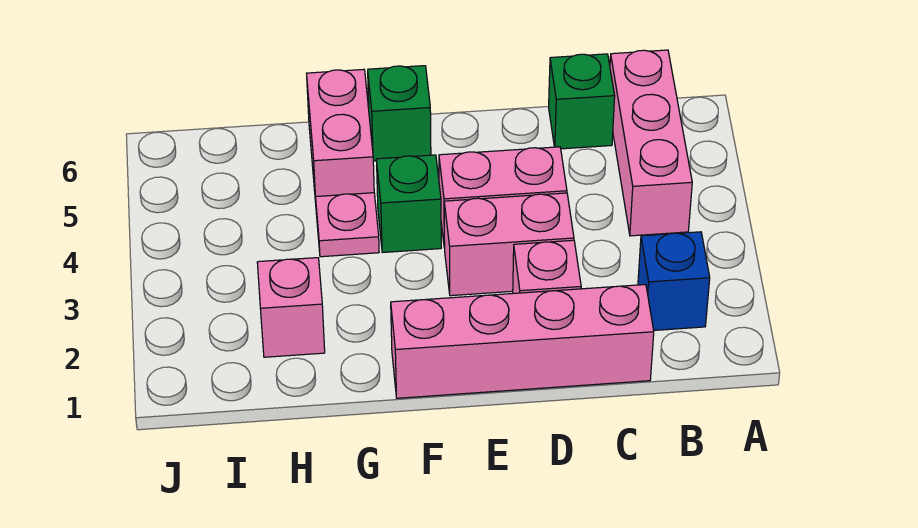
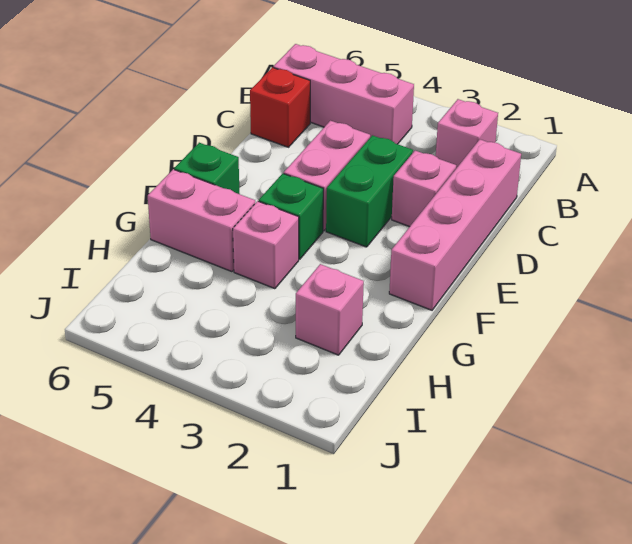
blue 1x1 brick [638,232,710,330] -> pink 1x1 brick [436,99,498,168]
green 1x1 brick [549,54,615,149] -> red 1x1 brick [250,67,310,147]
pink 1x2 brick [444,193,574,296] -> green 1x2 brick [326,135,413,247]
pink 1x1 plate [316,193,379,257] -> pink 1x1 brick [233,201,299,289]

